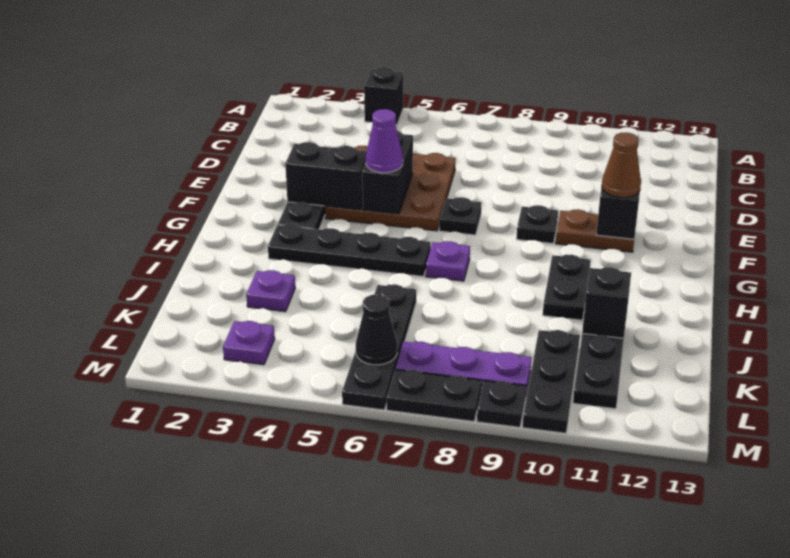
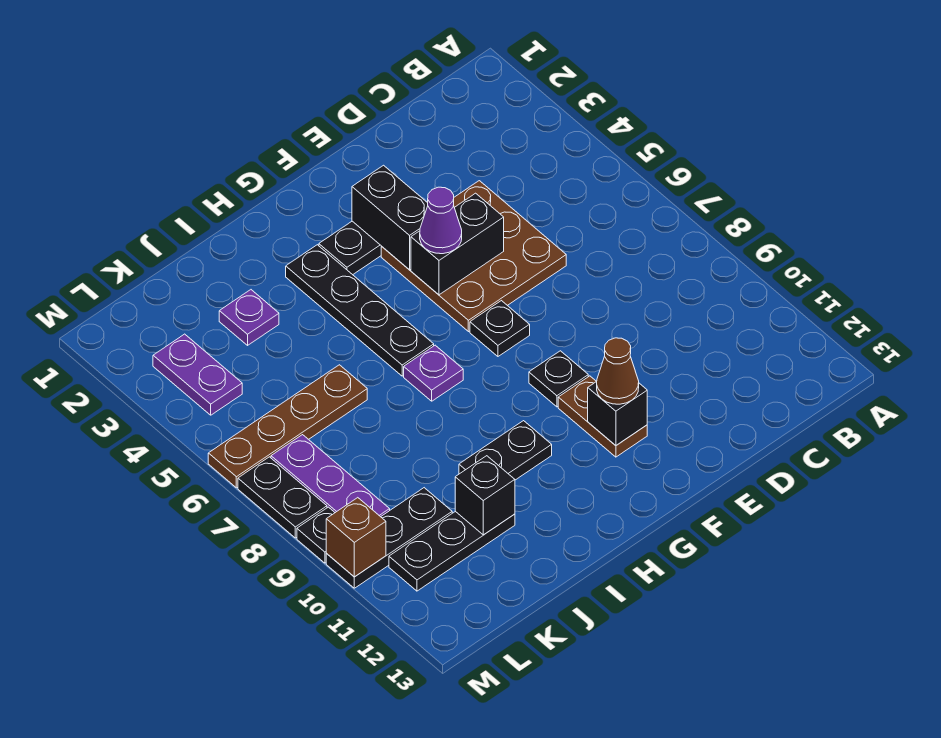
black 1x1 brick [364,67,403,125] -> none
black 1x4 plate [342,284,416,410] -> brown 1x4 plate [208,365,367,488]
purple 1x1 plate [223,321,275,365] -> purple 1x2 plate [153,334,242,415]
black 1x1 cone [356,295,397,365] -> none
none -> brown 1x1 brick [326,498,386,577]

